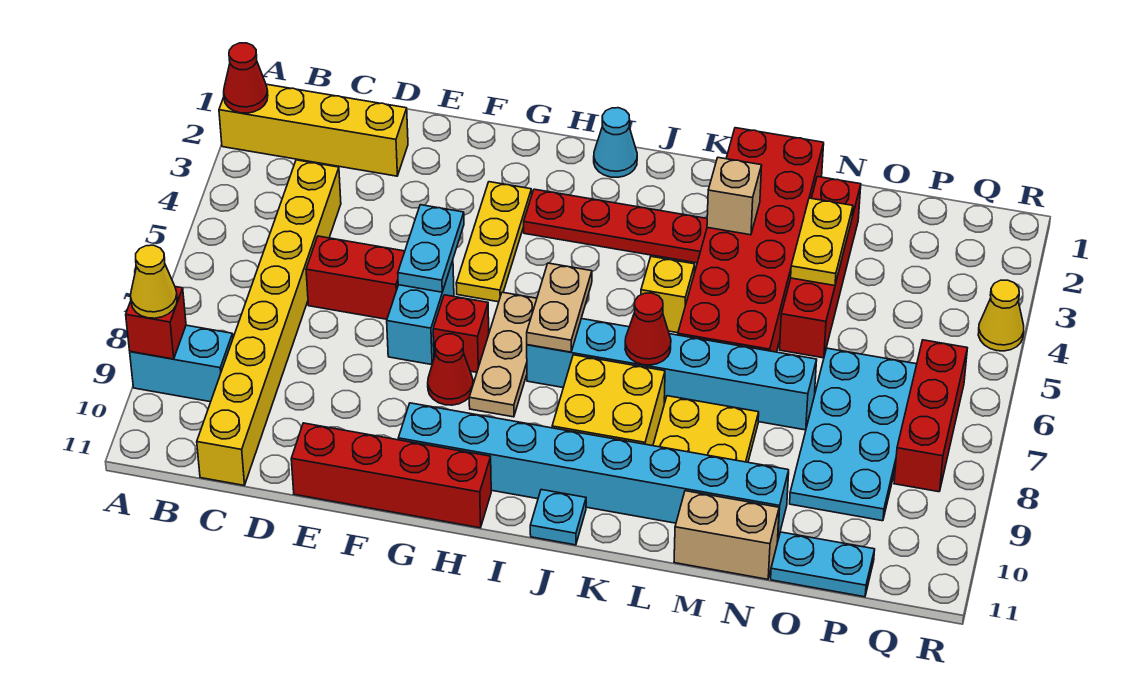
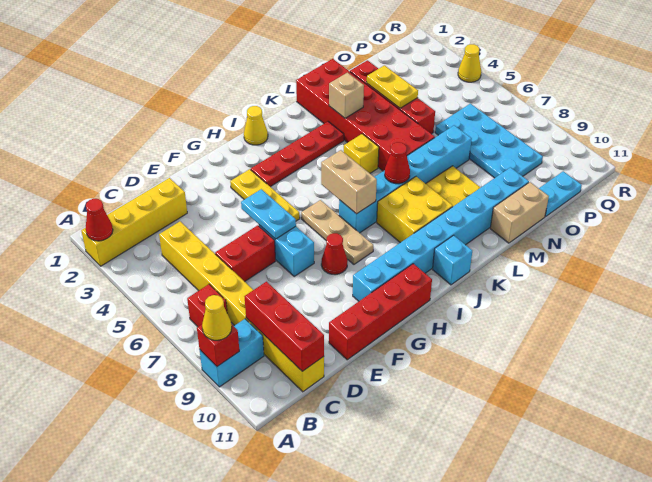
red 1x1 brick [433,295,489,372] -> red 1x1 brick moved to [187,284,227,327]
cyan 1x1 cone [594,108,637,177] -> yellow 1x1 cone [244,106,268,145]
tan 1x2 plate [527,263,592,352] -> tan 1x2 brick [321,150,377,214]
cyan 1x1 plate [530,490,586,545] -> cyan 1x1 brick [433,235,472,285]
red 1x3 brick [894,340,967,492] -> red 1x3 brick moved to [244,282,324,371]

